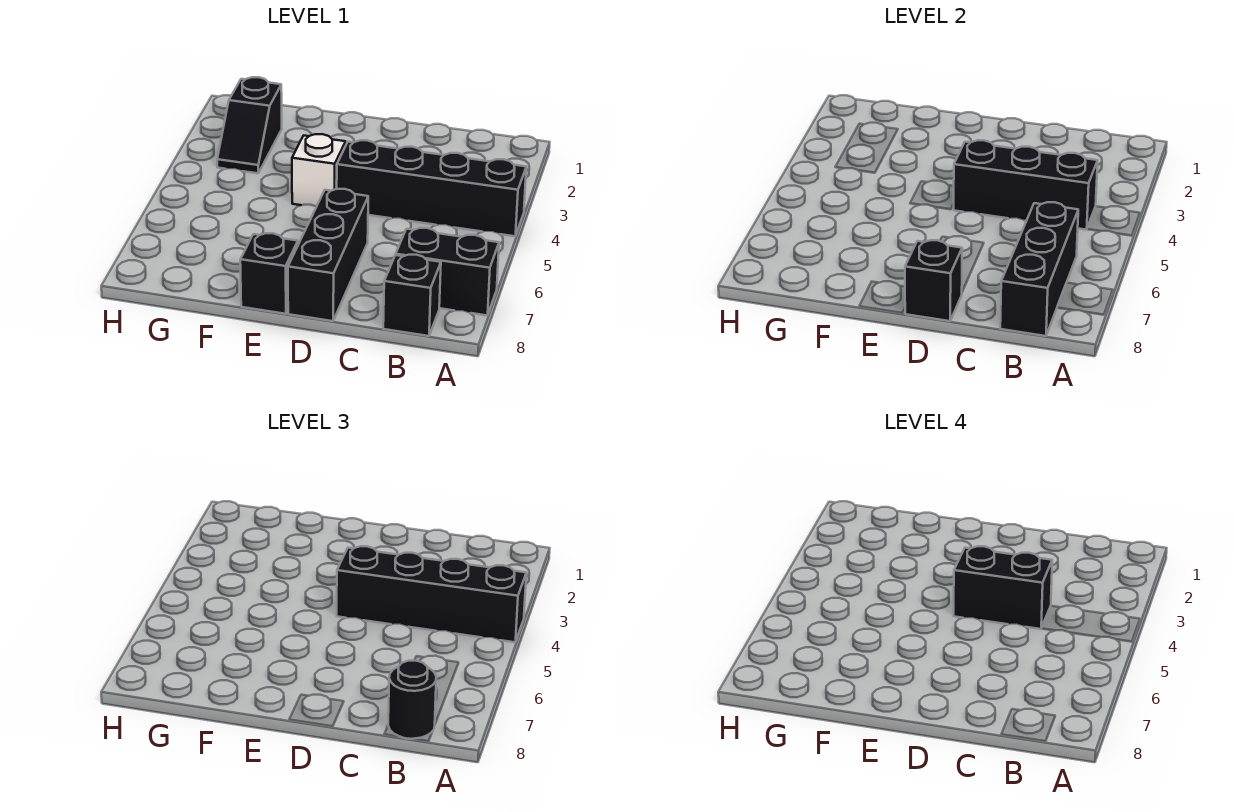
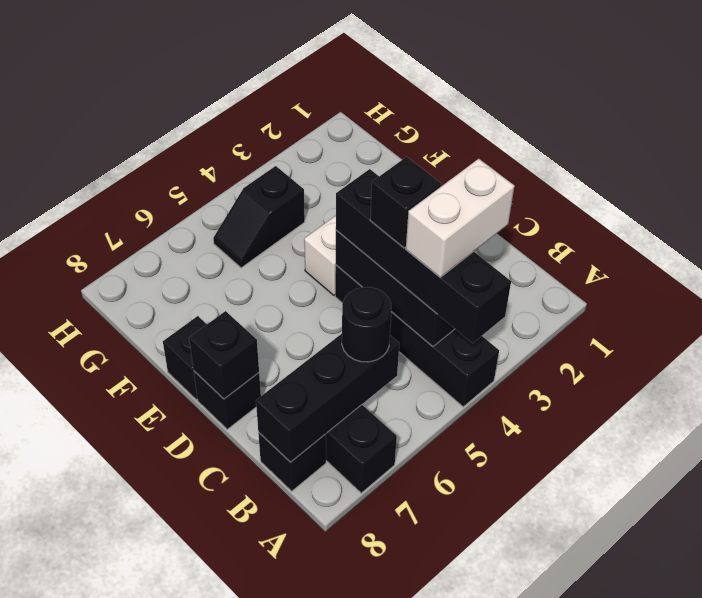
none -> white 1x2 brick [406,159,514,277]
black 1x1 round brick [388,661,436,739] -> black 1x1 round brick moved to [342,287,391,362]
black 1x2 brick [954,546,1052,629] -> black 1x1 brick [370,157,441,248]
black 1x3 brick [288,189,368,321] -> black 1x1 brick [194,371,261,429]
black 1x2 slope [217,77,282,173] -> black 1x2 slope moved to [213,166,305,268]

